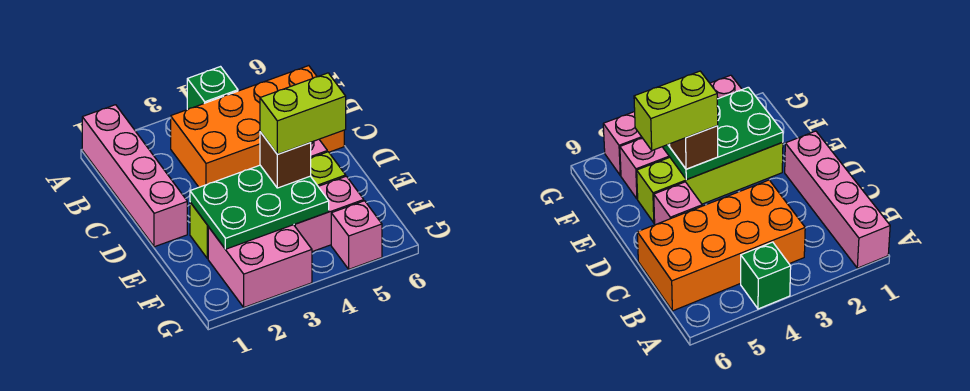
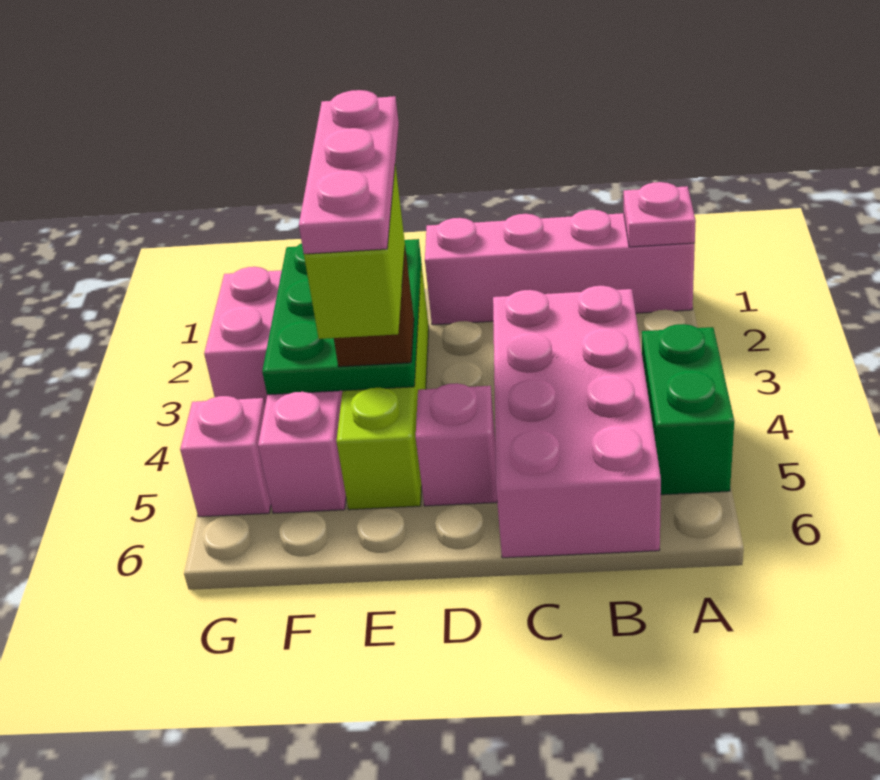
none -> pink 1x1 plate [624,182,696,247]
green 1x1 brick [187,67,238,110] -> green 1x2 brick [642,324,734,495]
orange 2x4 brick [171,66,344,187] -> pink 2x4 brick [493,286,661,558]
none -> pink 1x3 plate [299,90,399,254]

